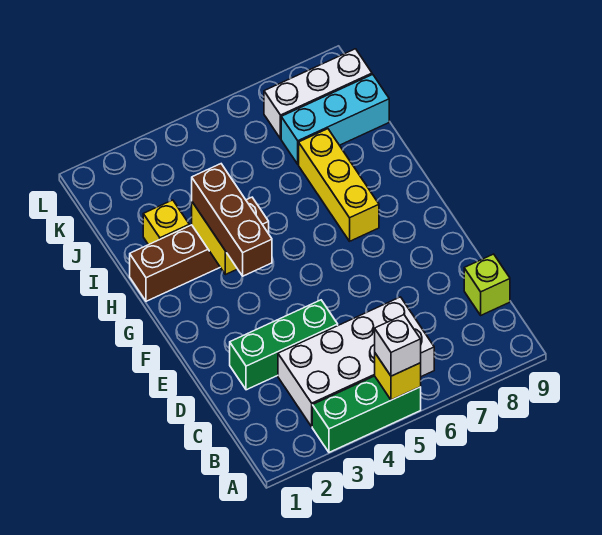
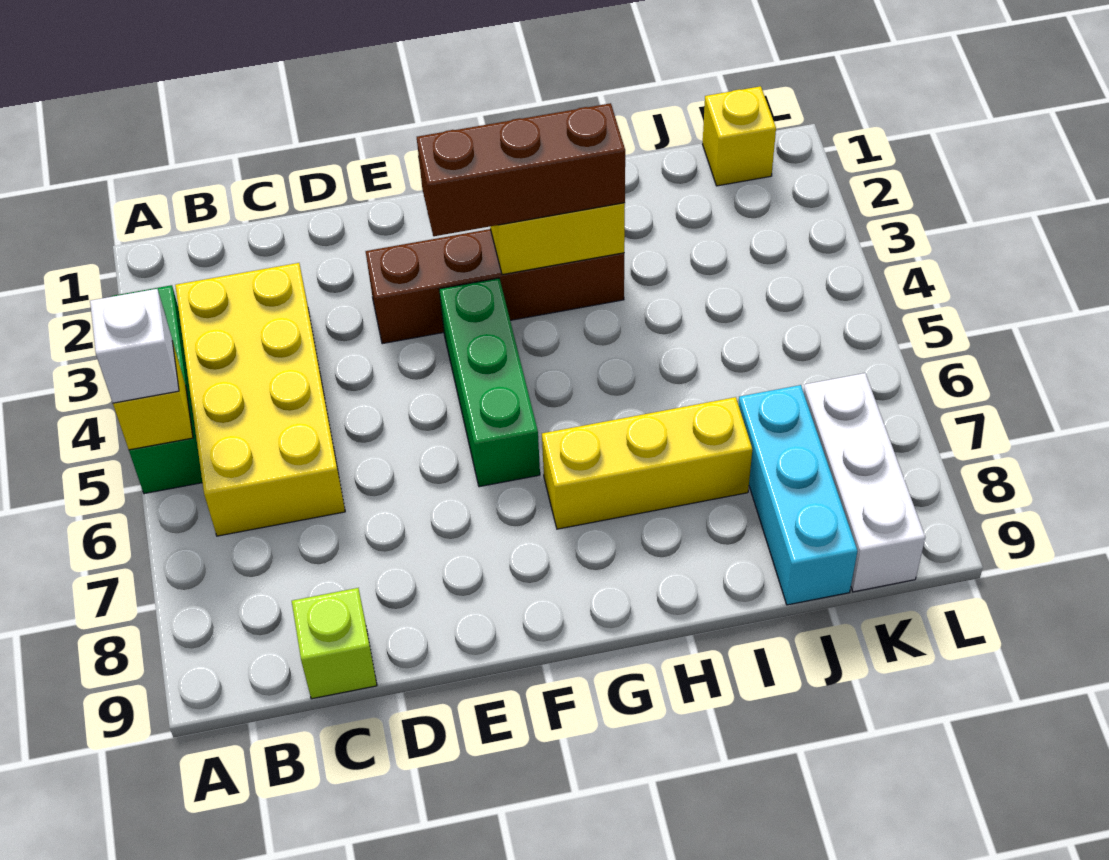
white 2x4 brick [278,297,434,427] -> yellow 2x4 brick [175,263,345,536]
green 1x3 brick [230,300,338,390] -> green 1x3 brick moved to [439,278,540,487]
brown 1x4 brick [130,197,269,301] -> brown 1x4 brick turned to [366,229,624,344]
yellow 1x1 brick [143,200,189,245] -> yellow 1x1 brick moved to [703,86,776,186]

